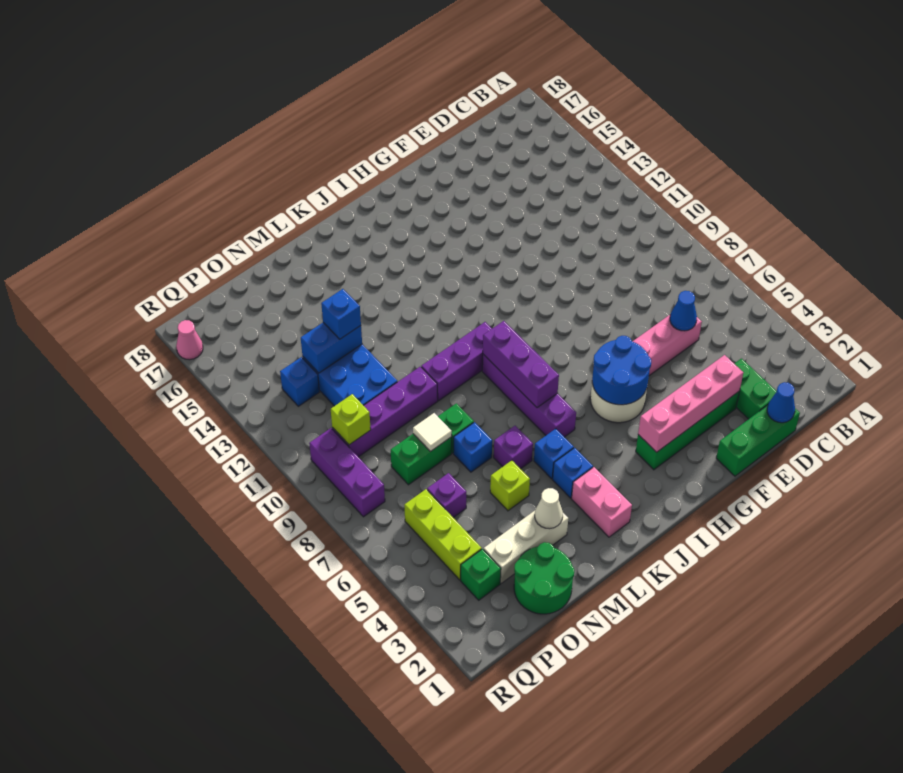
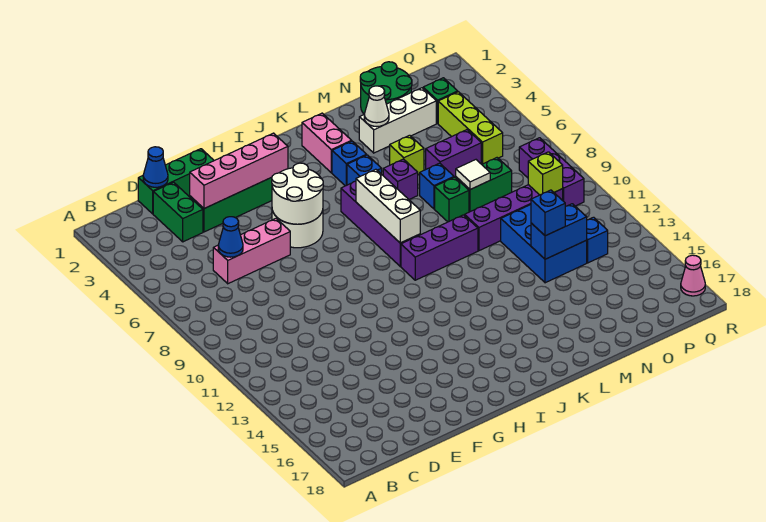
blue 2x2 round brick [592,336,651,405] -> white 2x2 round brick [272,163,323,224]
purple 1x3 brick [483,321,559,408] -> white 1x3 brick [356,169,420,243]
purple 1x1 brick [427,473,466,518] -> purple 1x2 brick [426,130,481,178]

